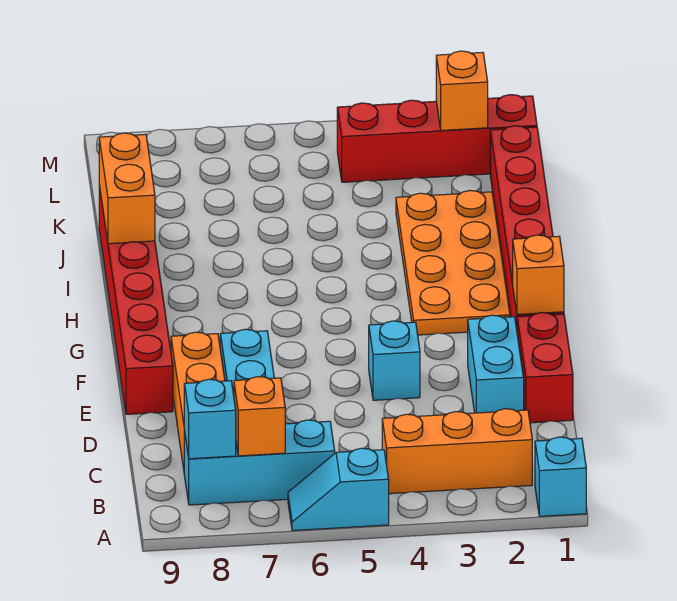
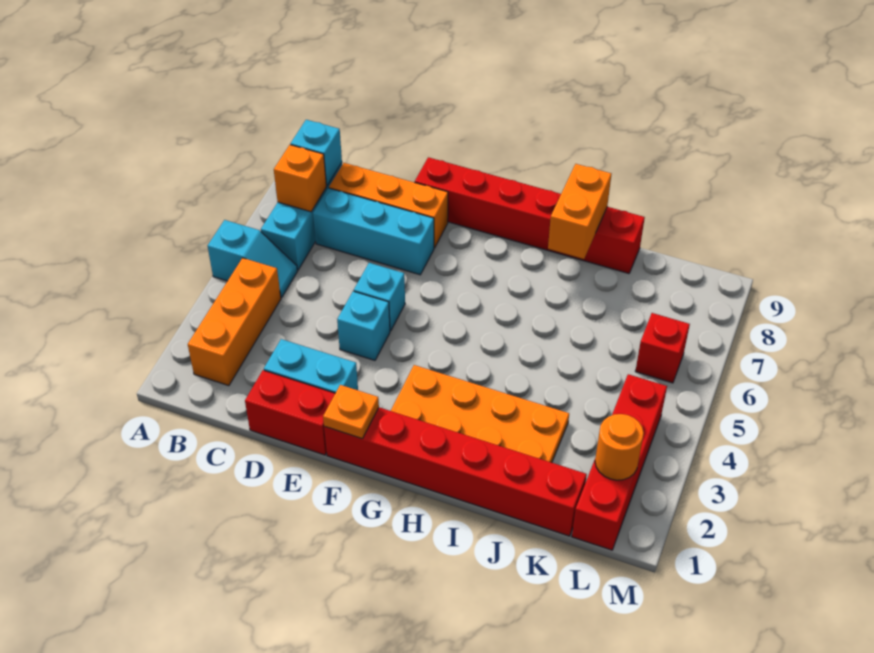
cyan 1x1 brick [535,437,586,516] -> cyan 1x1 brick moved to [354,263,405,331]
cyan 1x2 slope [288,448,389,531] -> cyan 1x2 slope turned to [208,220,297,298]
orange 1x1 brick [513,235,564,315] -> orange 1x1 plate [323,385,379,439]
orange 1x2 brick [99,133,155,244] -> orange 1x2 brick turned to [548,164,611,259]
orange 1x1 brick [436,51,488,131] -> orange 1x1 round brick [595,414,644,480]
none -> red 1x1 brick [635,313,690,383]

